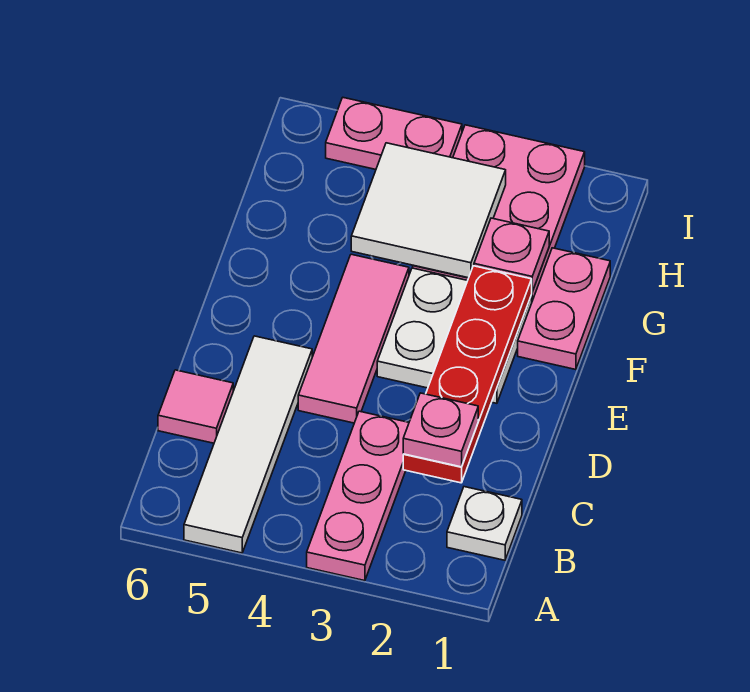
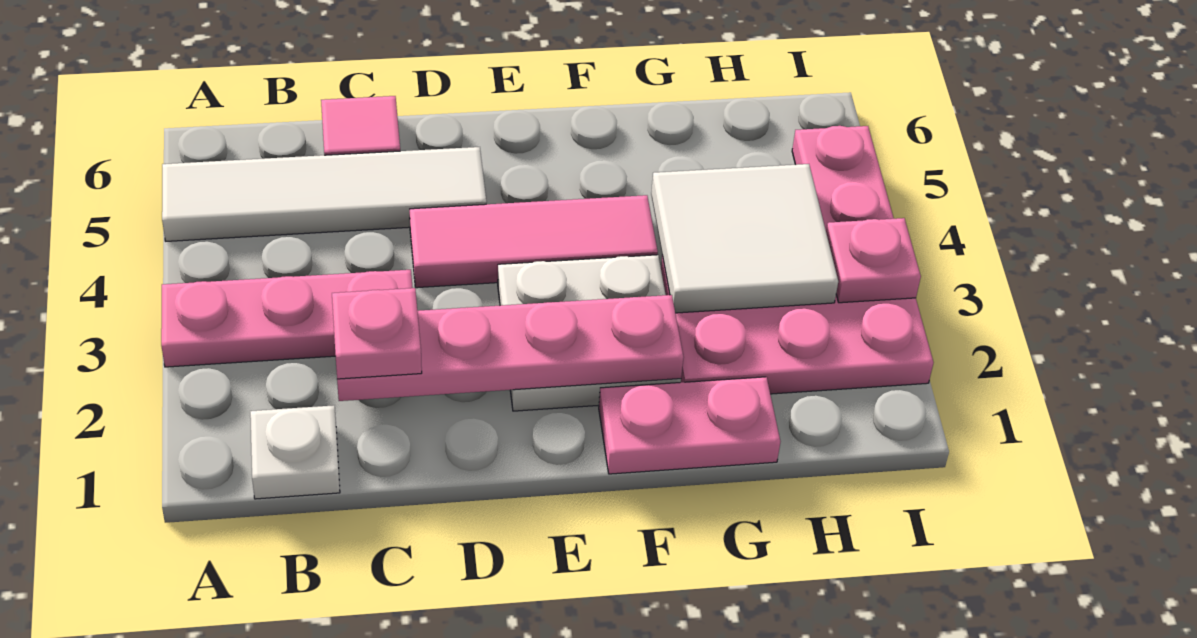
red 1x4 plate [403,266,532,483] -> pink 1x4 plate [337,295,684,401]
pink 1x1 plate [474,218,549,292] -> pink 1x1 plate moved to [826,218,921,303]

